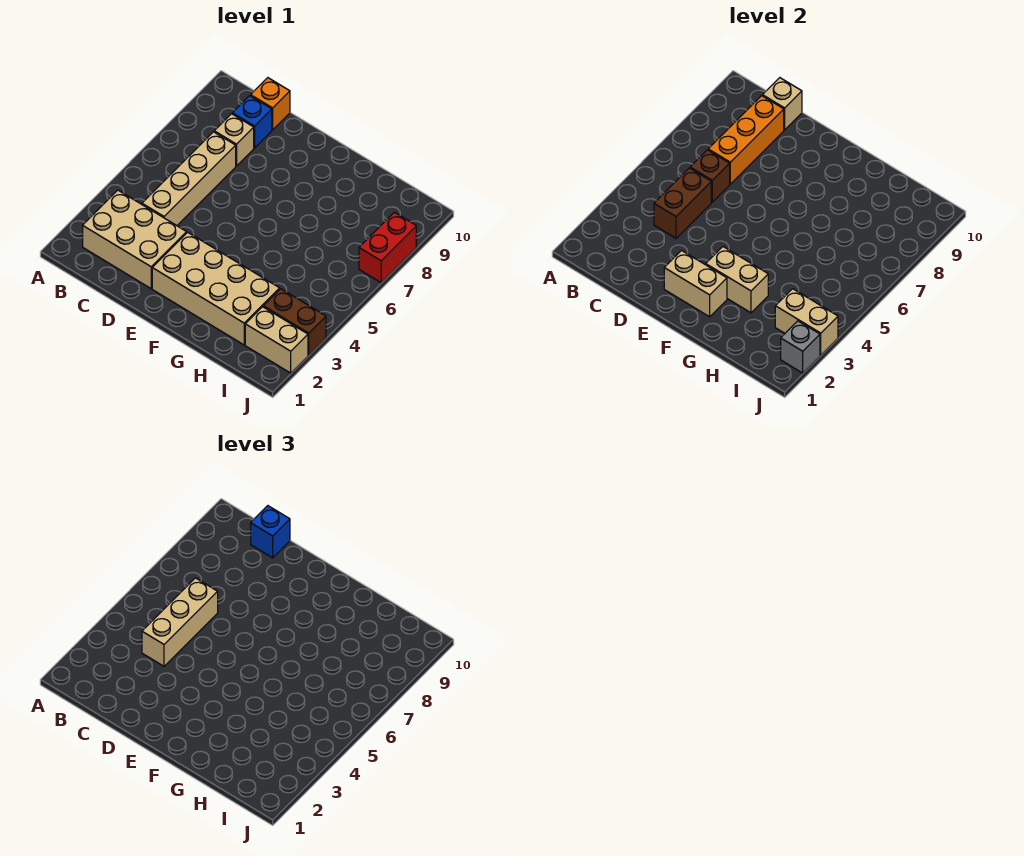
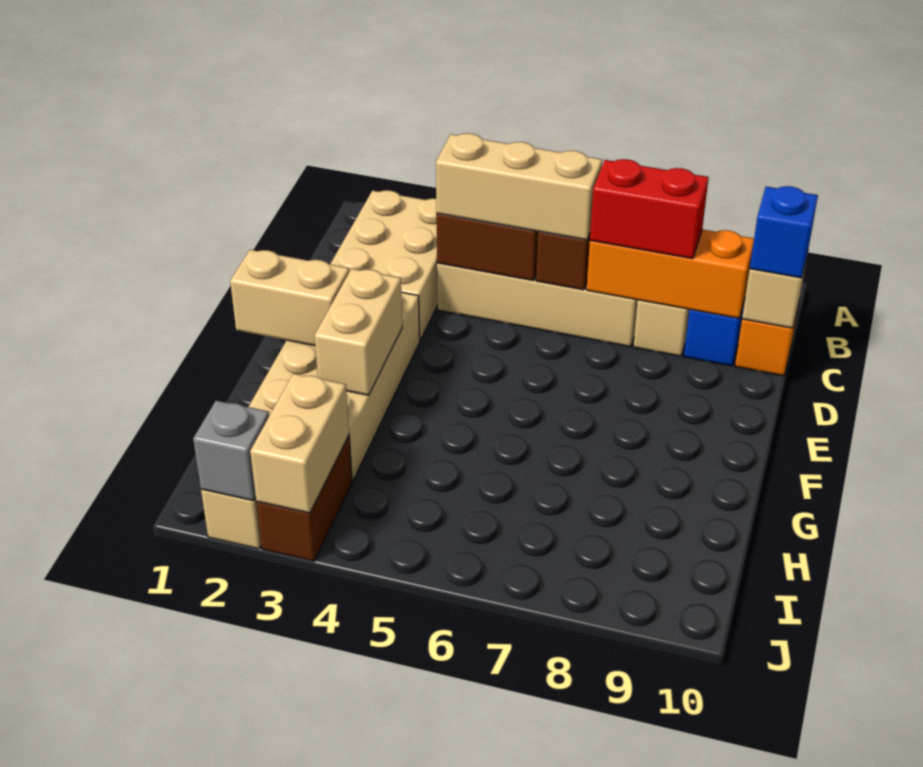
tan 1x2 brick [664,251,727,317] -> tan 1x2 brick turned to [230,250,349,346]
red 1x2 brick [359,212,416,283] -> red 1x2 brick moved to [590,159,709,259]

